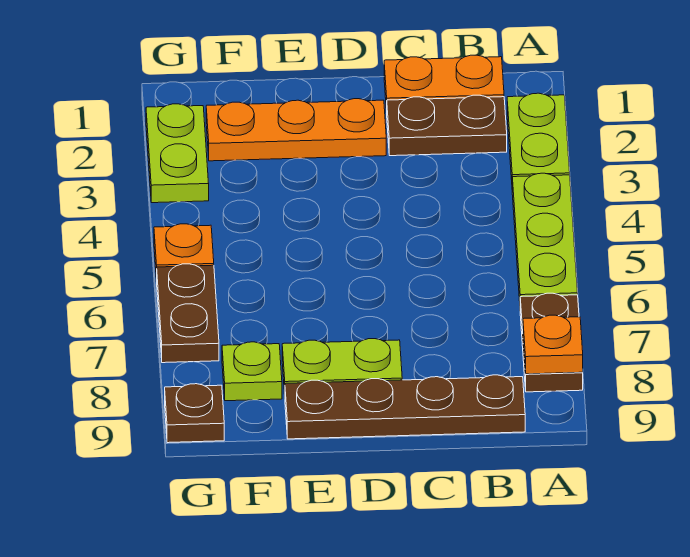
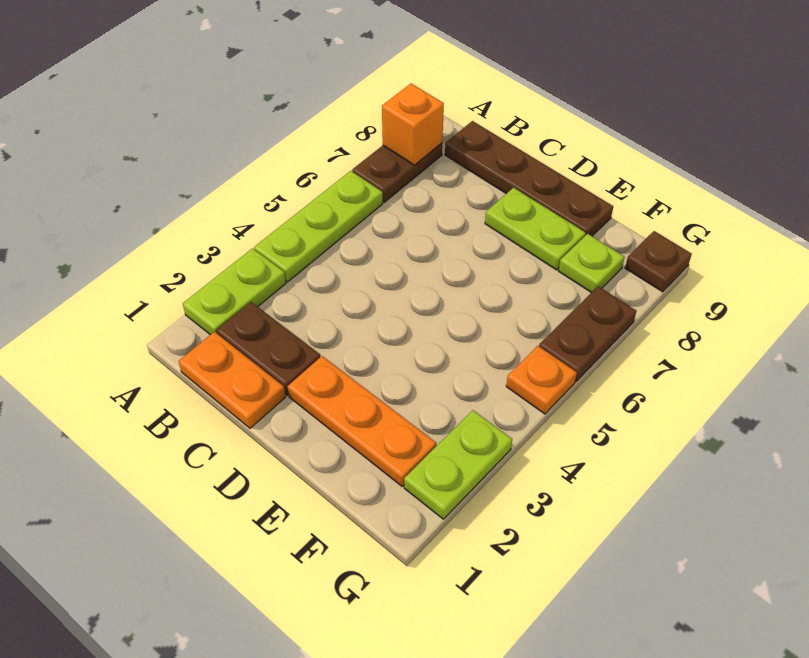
orange 1x1 plate [523,315,583,374] -> orange 1x1 brick [382,84,444,165]

